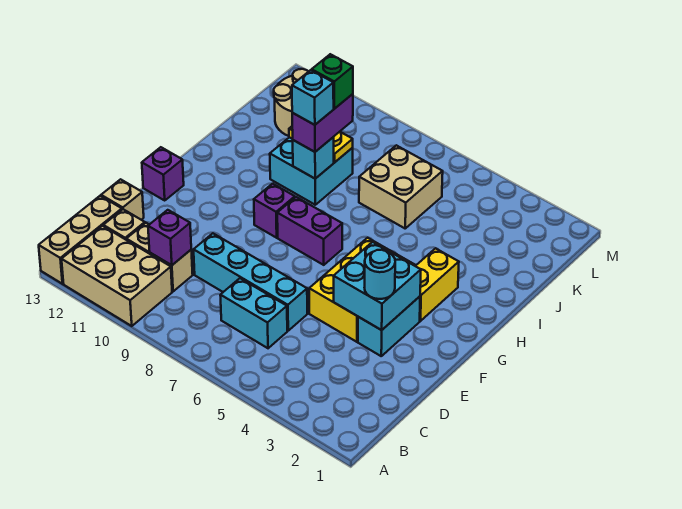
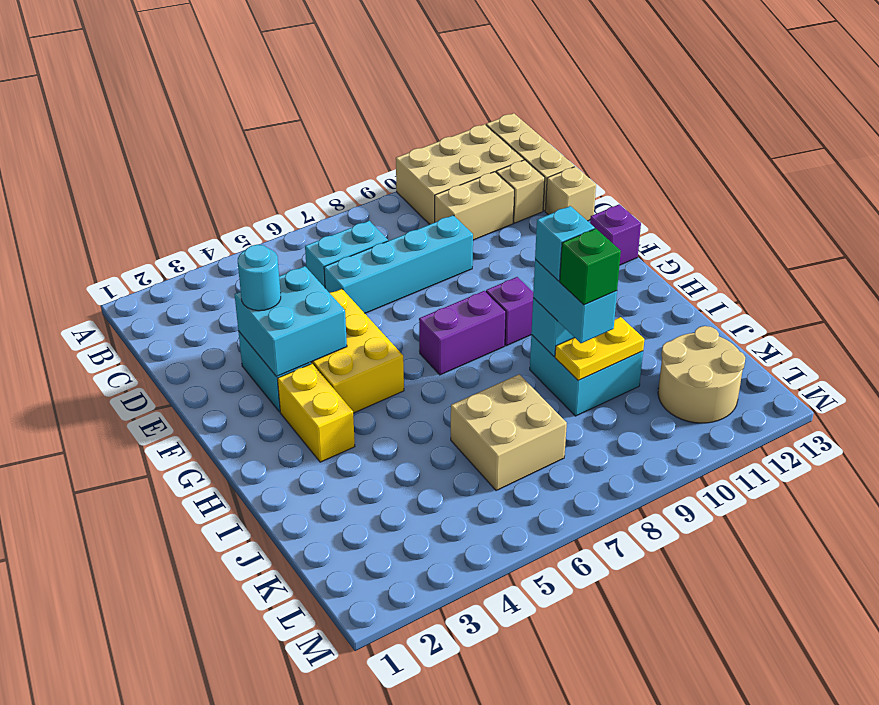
purple 1x1 brick [148,210,191,265] -> none
purple 1x2 brick [292,94,353,152] -> cyan 1x2 brick [533,259,617,343]

